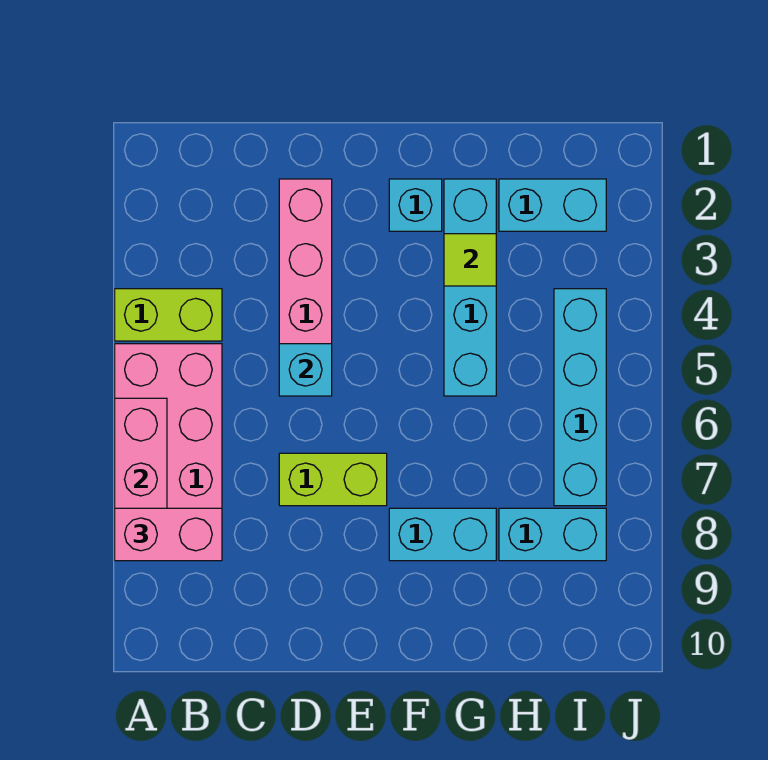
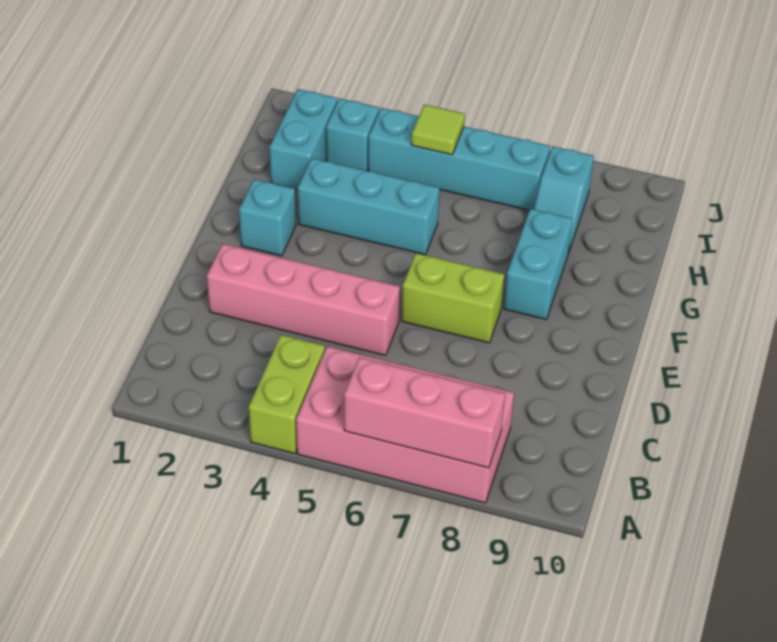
pink 1x2 brick [115,508,222,561] -> none
cyan 1x1 brick [279,344,332,396] -> cyan 1x1 brick moved to [326,98,379,171]
lime 1x2 brick [279,453,387,506] -> lime 1x2 brick turned to [402,253,504,343]
cyan 1x4 brick [444,179,496,396] -> cyan 1x3 brick [298,158,439,255]
lime 1x1 tile [444,234,496,286] -> lime 1x1 tile moved to [411,105,465,155]
cyan 1x2 brick [499,508,606,561] -> cyan 1x2 slope [534,146,594,253]

